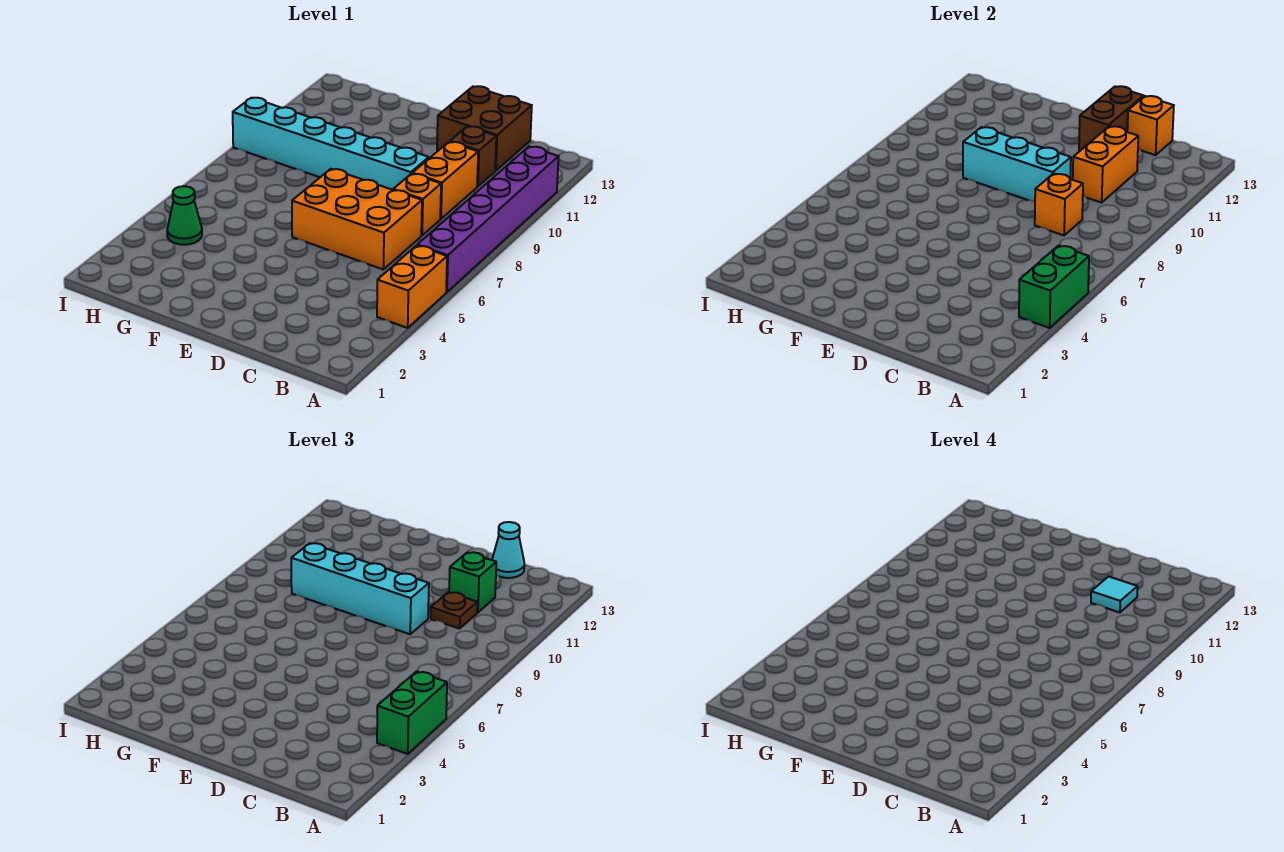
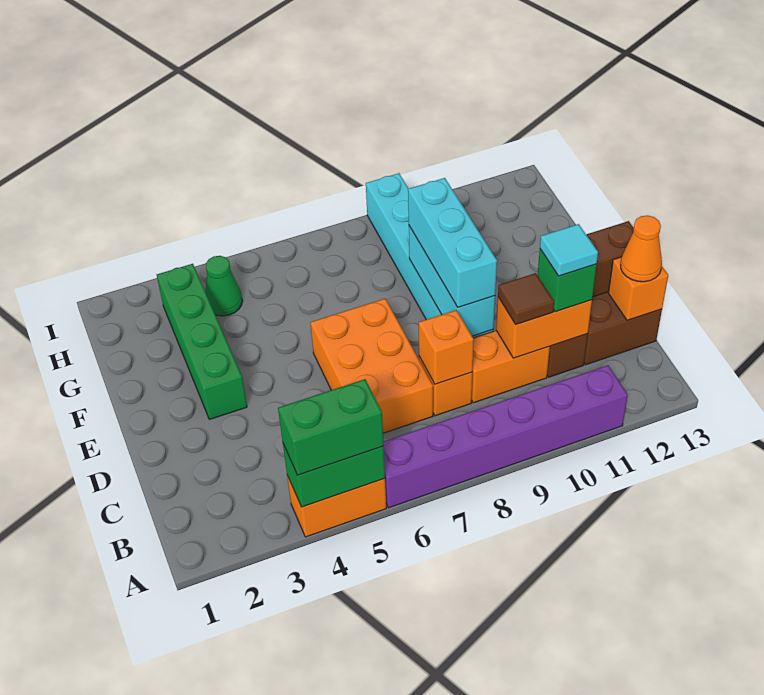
brown 1x1 plate [431,592,477,629] -> brown 1x1 tile [498,273,554,324]
cyan 1x1 cone [492,522,524,578] -> orange 1x1 cone [621,216,662,282]
cyan 1x4 brick [291,543,429,634] -> cyan 1x3 brick [408,178,497,307]
none -> green 1x4 brick [157,264,247,419]

